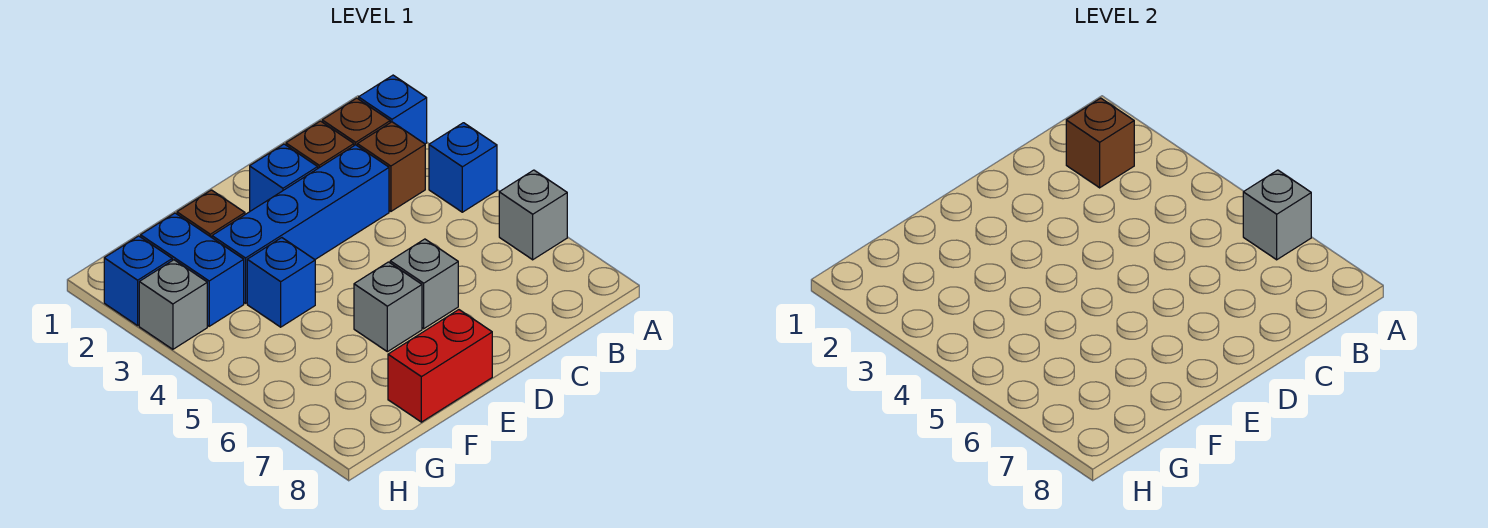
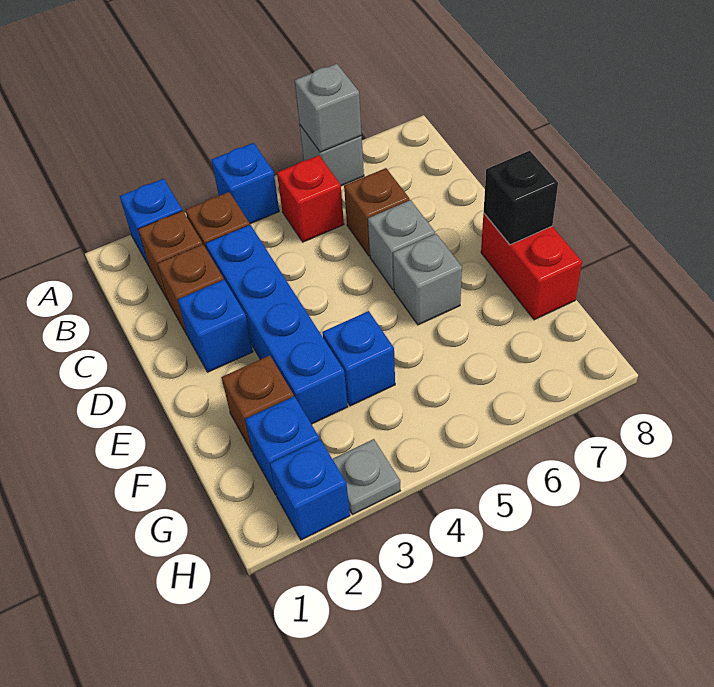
brown 1x1 brick [1066,98,1134,188] -> brown 1x1 brick moved to [344,168,410,256]
none -> red 1x1 brick [277,155,344,242]
none -> black 1x1 brick [484,151,558,245]
blue 1x2 brick [141,213,244,326] -> blue 1x1 brick [245,396,319,495]
grey 1x1 brick [139,260,207,349] -> grey 1x1 plate [333,439,400,515]

